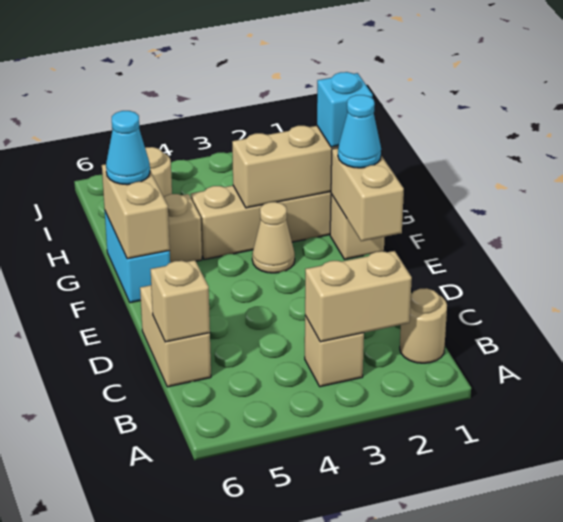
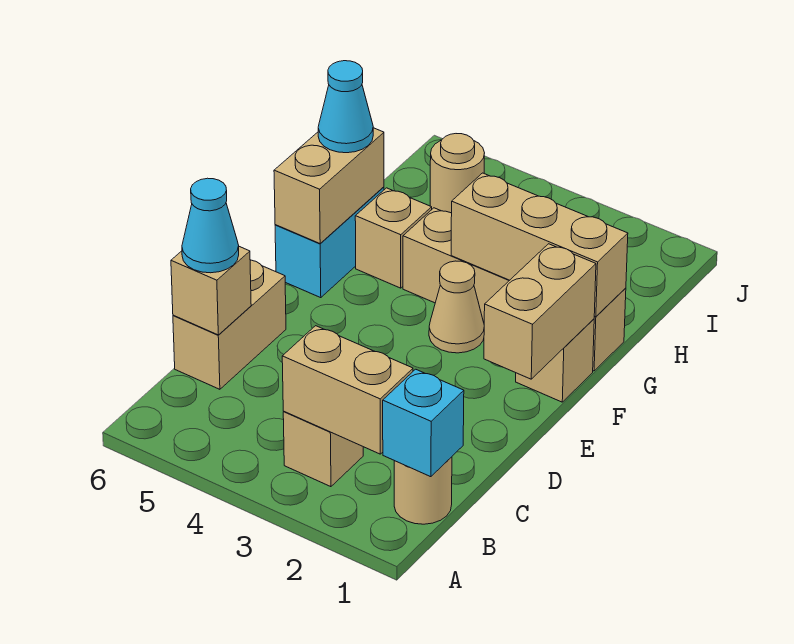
cyan 1x1 cone [338,95,381,168] -> cyan 1x1 cone moved to [182,178,239,273]
cyan 1x1 brick [317,72,373,147] -> cyan 1x1 brick moved to [383,369,464,477]

